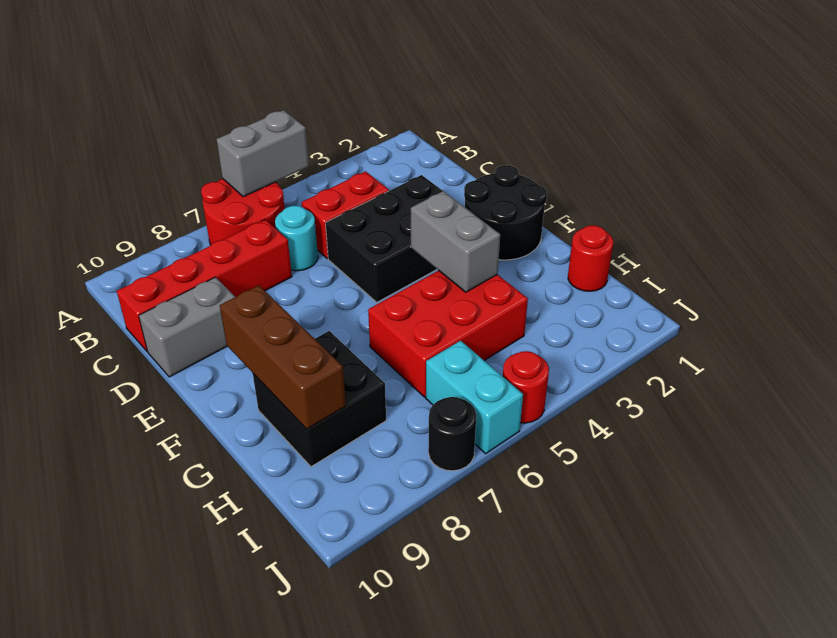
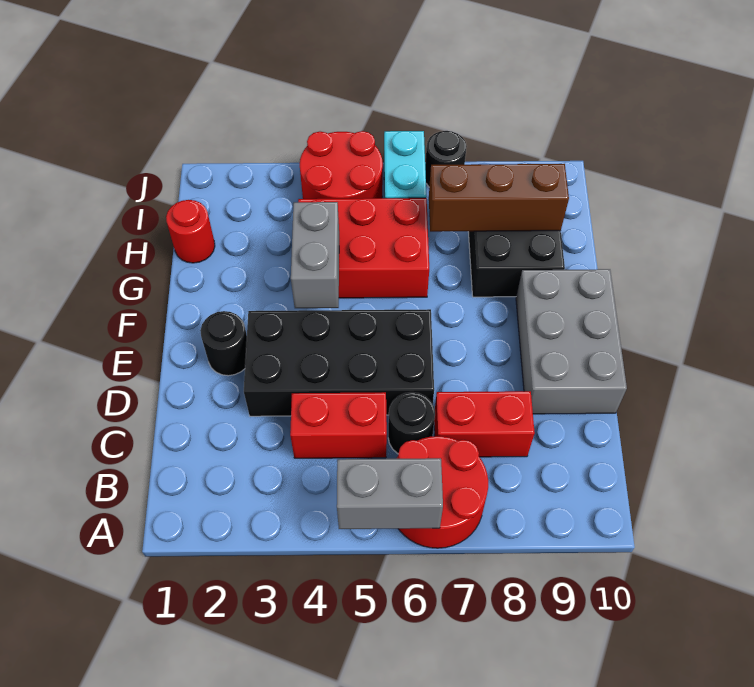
cyan 1x1 round brick [275,206,318,271] -> black 1x1 round brick [388,392,435,454]
red 1x4 brick [117,220,292,351] -> red 1x2 brick [434,391,535,457]
black 2x3 brick [326,175,442,302] -> black 2x4 brick [244,309,434,416]
grey 1x2 brick [139,277,235,377] -> grey 2x3 brick [516,269,627,414]
black 2x2 round brick [464,165,547,260] -> black 1x1 round brick [200,311,247,376]
brown 1x3 brick [220,285,346,429] -> brown 1x3 brick turned to [429,164,569,232]
red 1x1 round brick [503,351,549,423] -> red 2x2 round brick [300,131,383,199]

